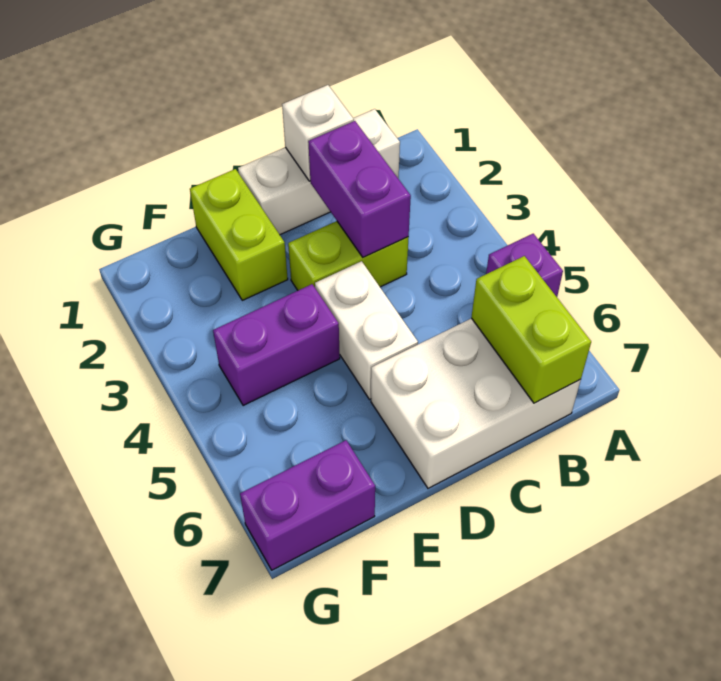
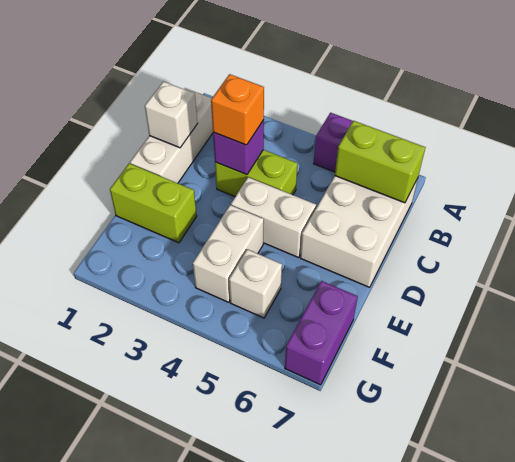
purple 1x2 brick [308,121,411,257] -> purple 1x1 brick [213,120,264,175]
lime 1x2 brick [288,221,409,290] -> lime 1x2 brick turned to [215,150,297,197]
none -> orange 1x1 brick [211,74,264,145]
purple 1x2 brick [213,284,340,406] -> white 1x2 brick [193,205,264,302]
none -> white 1x1 brick [229,249,282,318]

